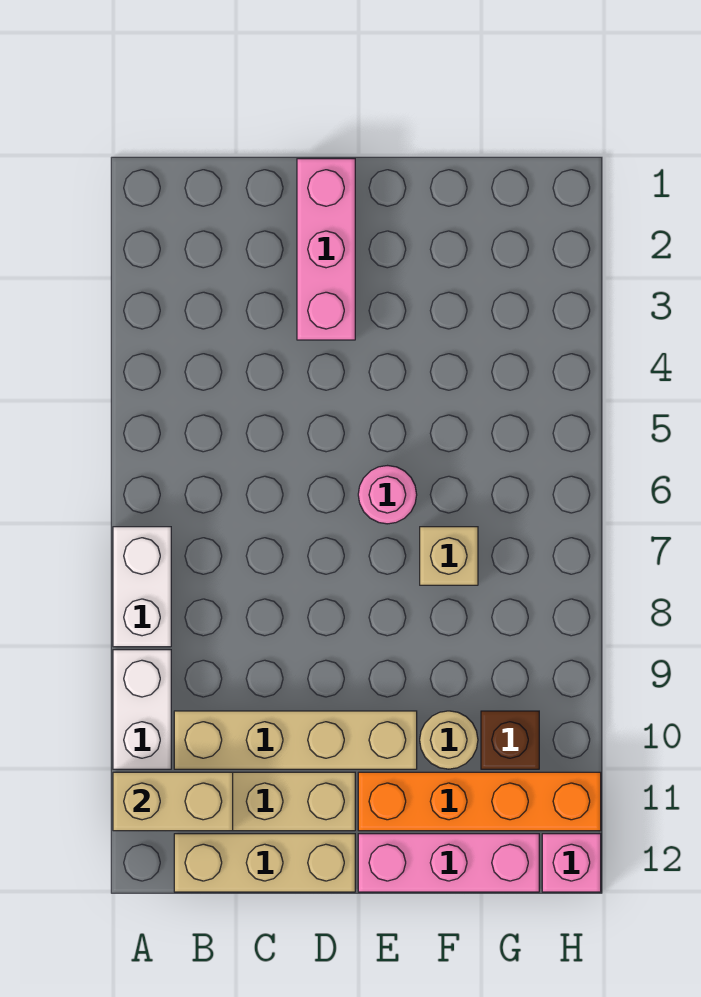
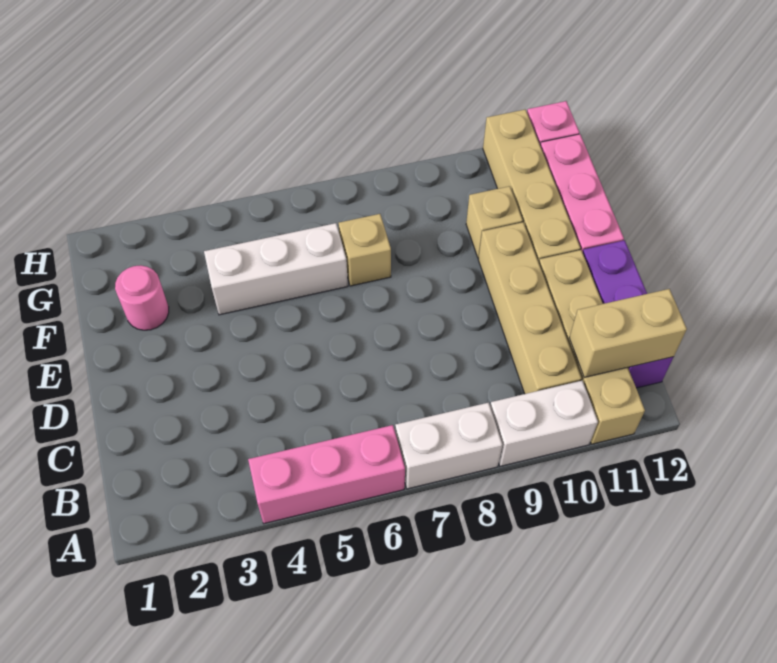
tan 1x2 brick [113,772,233,831] -> tan 1x2 brick turned to [569,289,687,377]
tan 1x3 brick [174,834,355,892] -> purple 1x3 brick [583,240,673,388]
pink 1x3 brick [297,159,355,340] -> pink 1x3 brick moved to [248,425,405,523]
pink 1x1 round brick [358,466,417,524] -> pink 1x1 round brick moved to [115,265,169,330]
orange 1x4 brick [358,772,601,831] -> tan 1x4 brick [483,109,581,262]
none -> white 1x3 brick [204,223,348,315]
tan 1x1 round brick [420,711,478,769] -> tan 1x1 brick [466,186,523,258]
brown 1x1 brick [481,711,539,769] -> none

